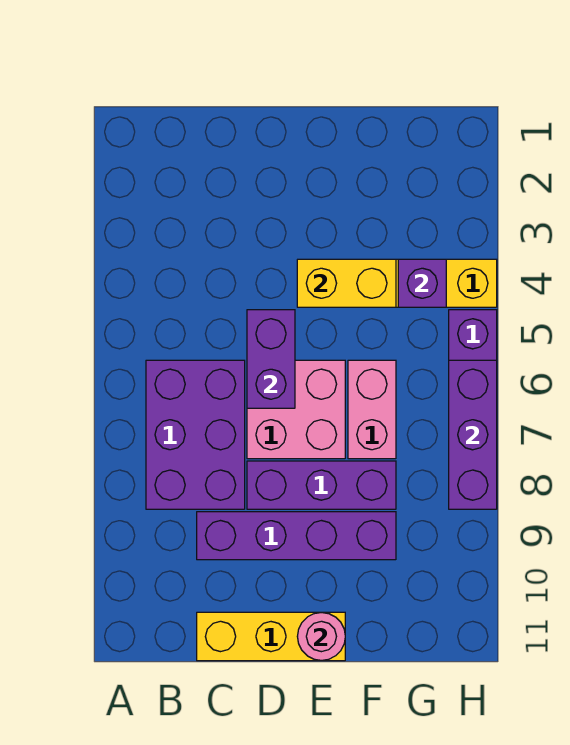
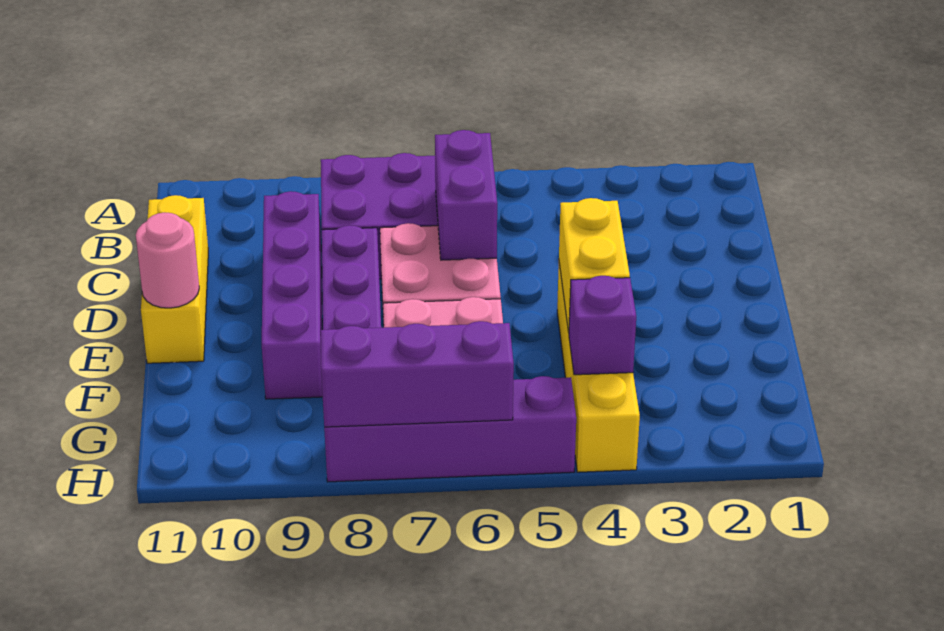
purple 1x2 brick [247,310,295,408] -> purple 1x2 brick turned to [435,130,497,260]

